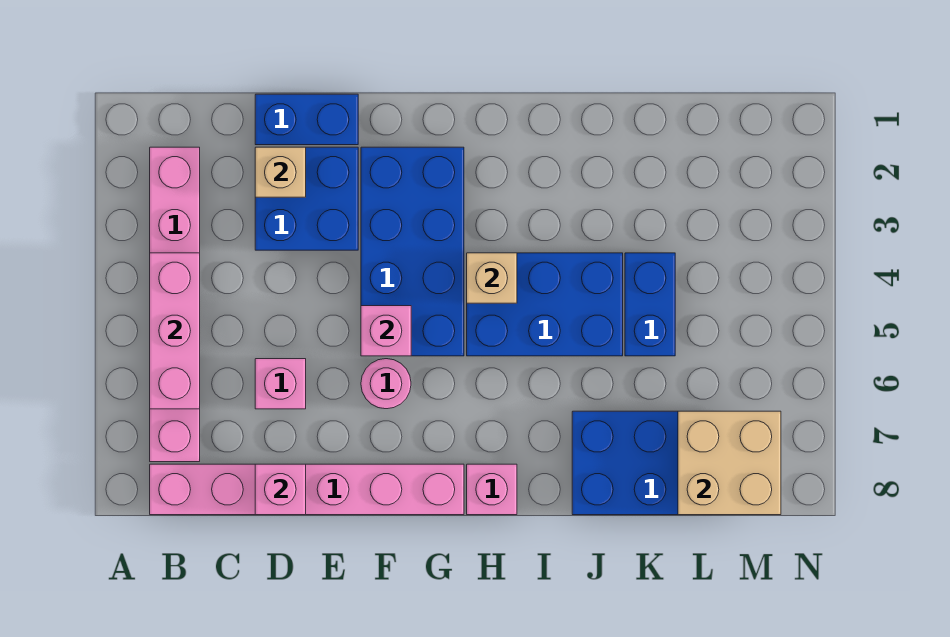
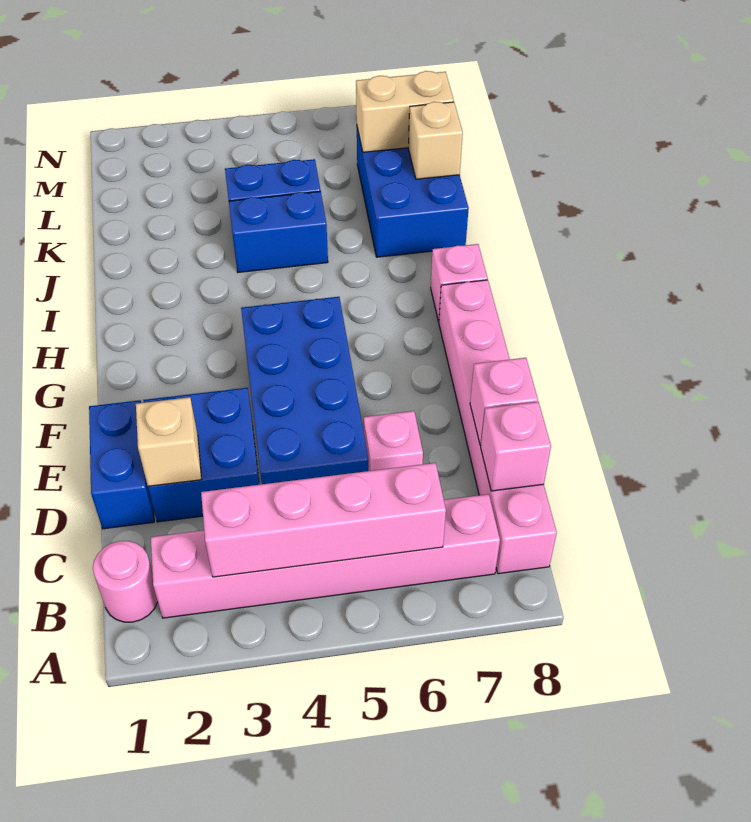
pink 1x3 brick [150,253,200,409] -> pink 1x4 brick [201,463,446,577]
blue 2x4 brick [361,147,464,356] -> blue 2x4 brick turned to [241,297,368,484]
pink 1x1 brick [361,306,411,356] -> pink 1x1 brick moved to [481,402,551,491]
pink 1x1 round brick [361,359,411,409] -> pink 1x1 round brick moved to [93,541,158,622]
blue 2x3 brick [467,253,623,356] -> blue 1x2 brick [229,191,328,272]
tan 1x1 brick [467,253,517,303] -> tan 1x1 brick moved to [409,102,463,179]
tan 2x2 brick [678,411,781,515] -> tan 1x2 brick [356,71,454,152]

